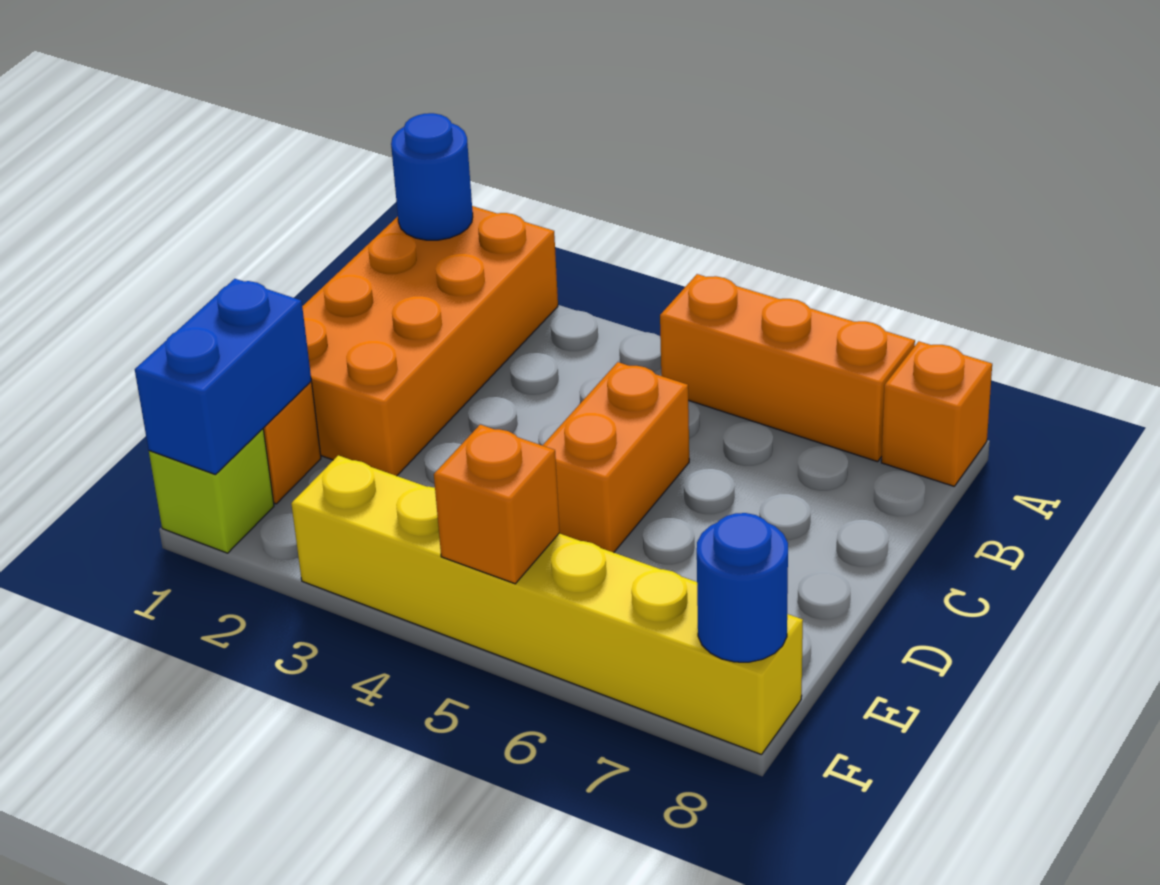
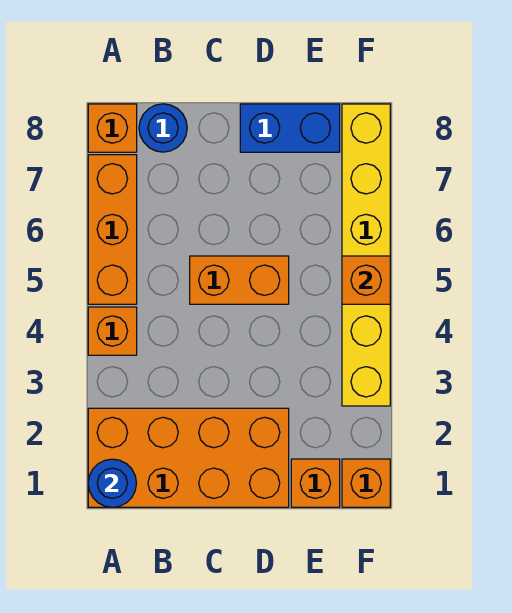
none -> orange 1x1 brick [88,307,137,355]
blue 1x2 brick [135,279,311,474] -> blue 1x2 brick moved to [240,104,340,152]
lime 1x1 brick [149,429,274,553] -> orange 1x1 brick [342,459,390,507]
blue 1x1 round brick [697,513,788,662] -> blue 1x1 round brick moved to [139,104,187,152]

